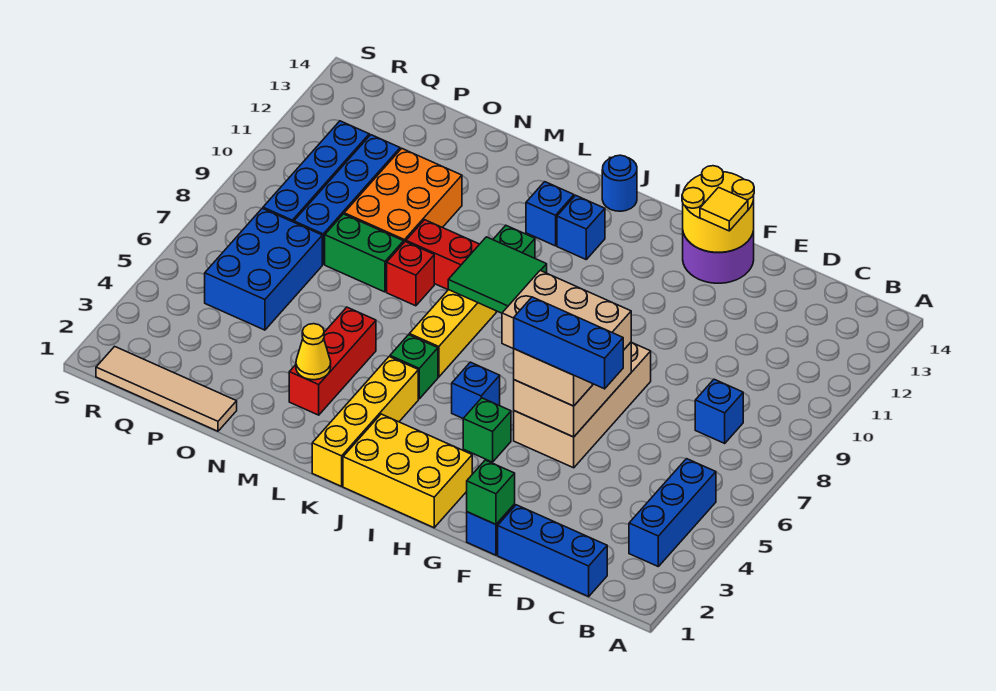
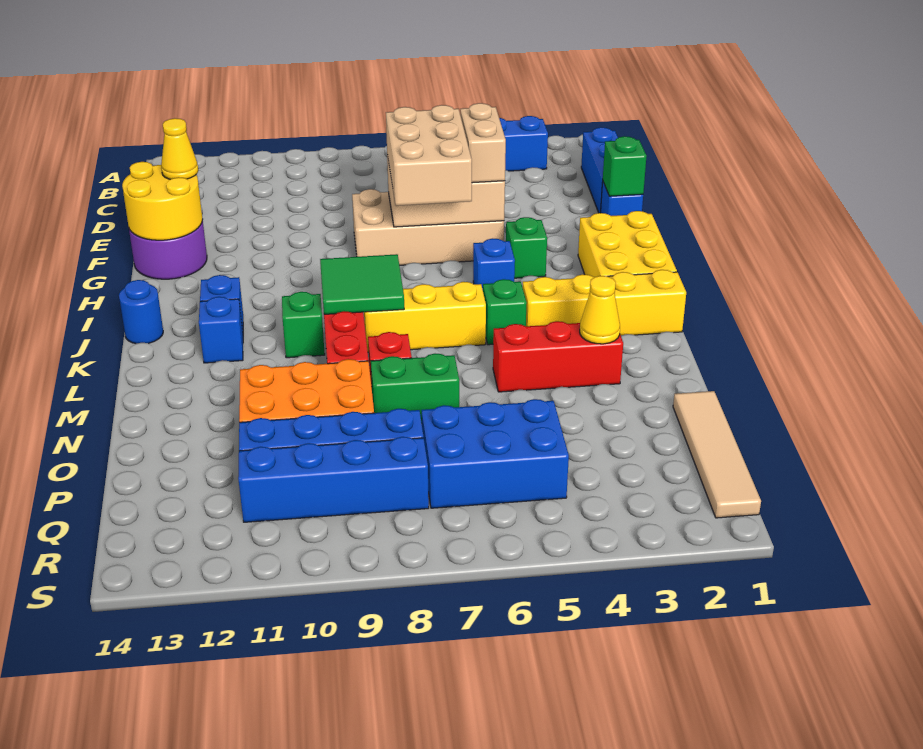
blue 1x1 brick [695,379,743,443] -> none
blue 1x3 brick [514,297,623,389] -> none
yellow 1x1 tile [700,187,748,231] -> yellow 1x1 cone [161,118,198,179]
green 1x2 brick [325,214,404,292] -> green 1x2 brick turned to [371,354,459,423]

